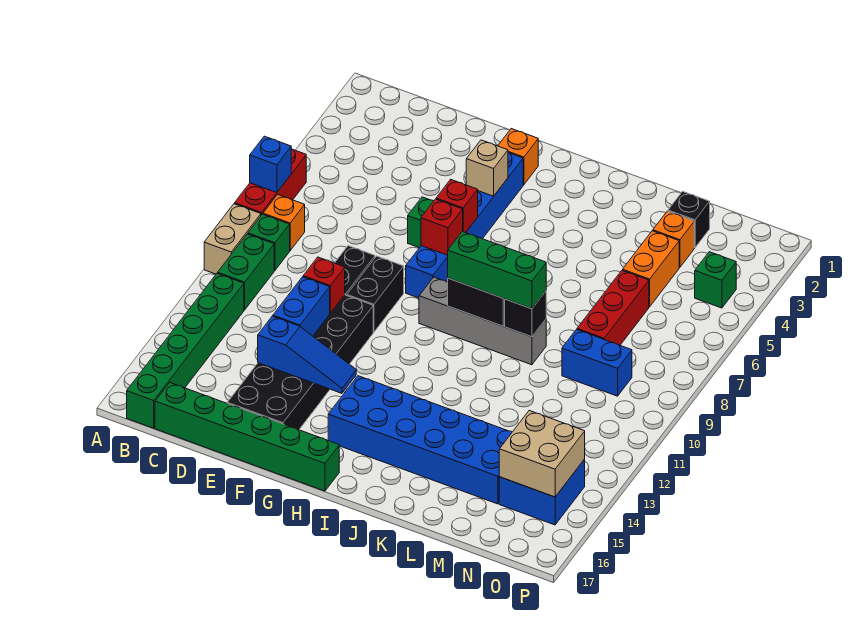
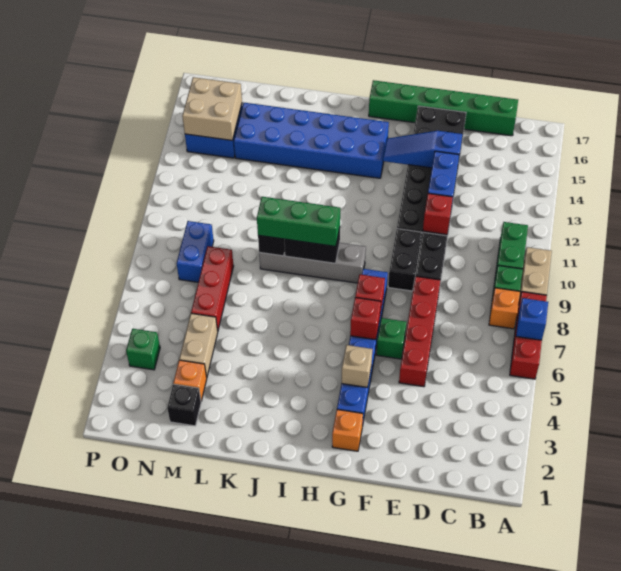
green 1x6 brick [127,273,244,428] -> none
none -> red 1x4 brick [399,276,440,387]
orange 1x2 brick [623,231,679,307] -> tan 1x2 brick [179,313,218,377]
blue 1x2 brick [562,330,632,396] -> blue 1x2 brick turned to [177,221,214,282]

